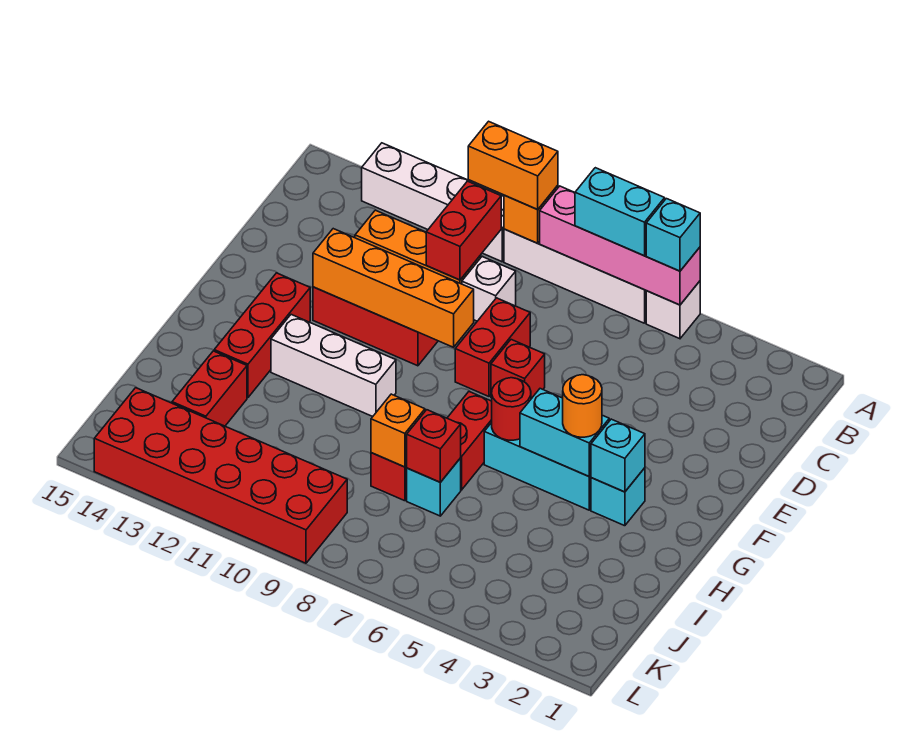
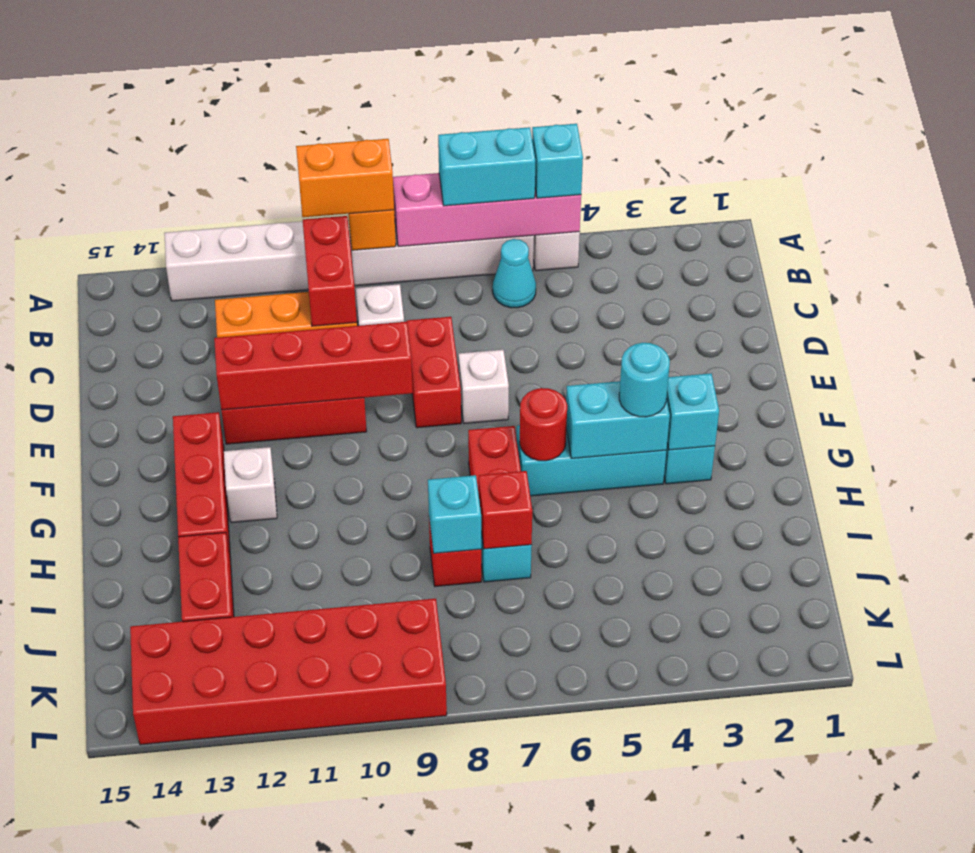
none -> cyan 1x1 cone [493,239,536,308]
red 1x1 brick [491,340,545,399] -> white 1x1 brick [458,350,509,424]
orange 1x4 brick [313,229,474,347] -> red 1x4 brick [214,322,413,410]
orange 1x1 round brick [563,375,602,437] -> cyan 1x1 round brick [619,343,670,417]
white 1x3 brick [271,315,396,417] -> white 1x1 brick [224,447,277,523]
orange 1x1 brick [371,394,425,467] -> cyan 1x1 brick [428,475,481,553]

